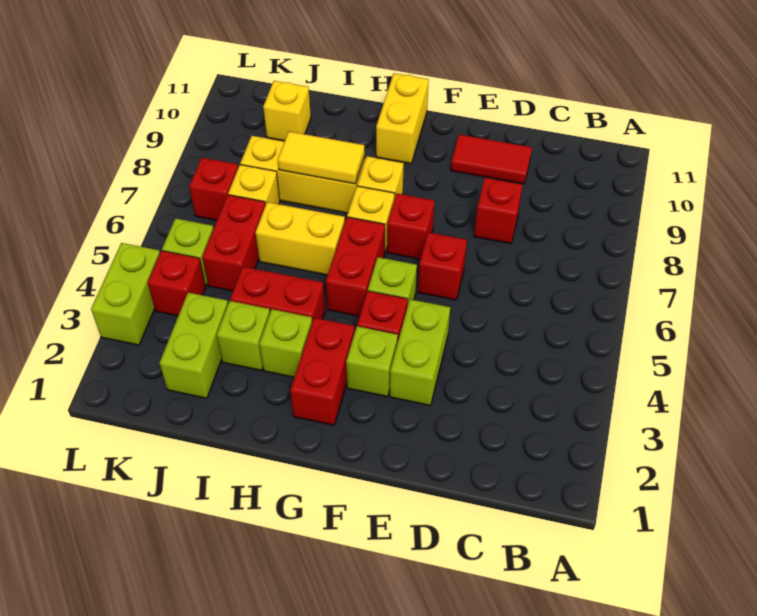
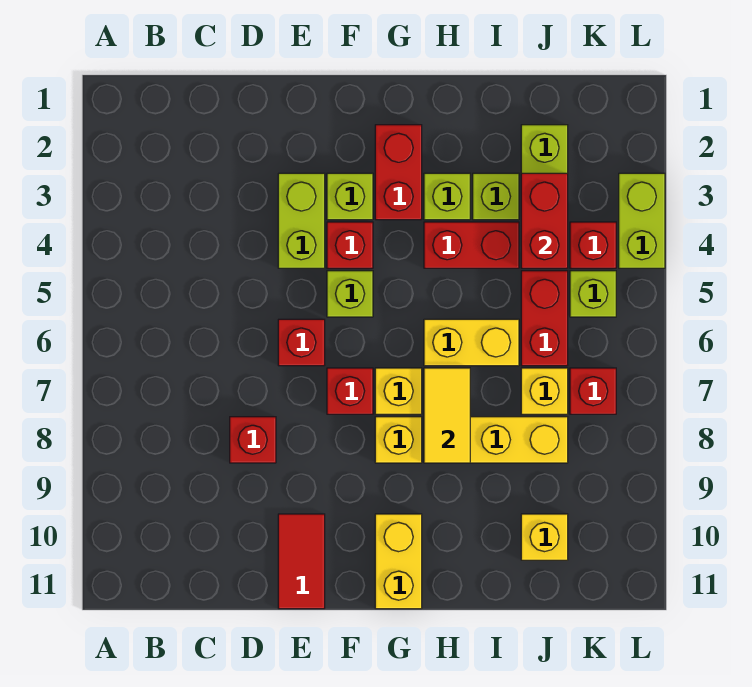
red 1x2 tile [451,134,532,184] -> red 1x2 tile turned to [278,514,325,609]
red 1x2 brick [326,217,385,316] -> red 1x2 brick moved to [521,173,568,268]
yellow 1x2 tile [278,132,365,184] -> yellow 1x2 tile turned to [424,368,470,463]

